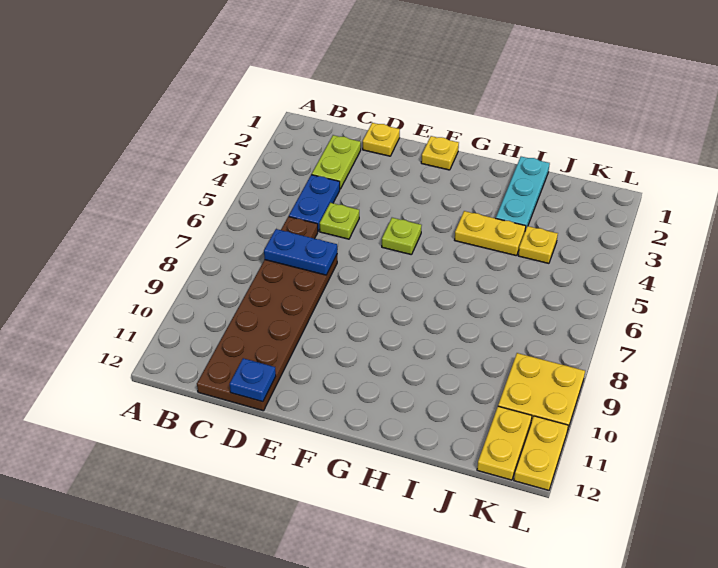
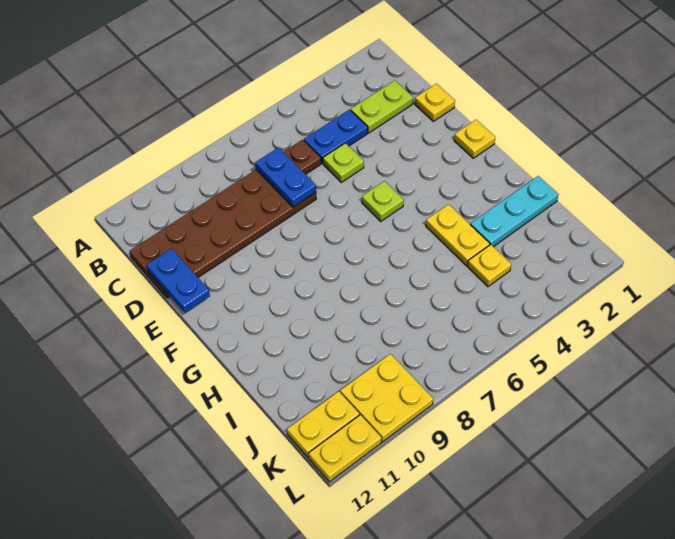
blue 1x1 plate [230,358,276,402] -> blue 1x2 plate [147,249,210,313]

